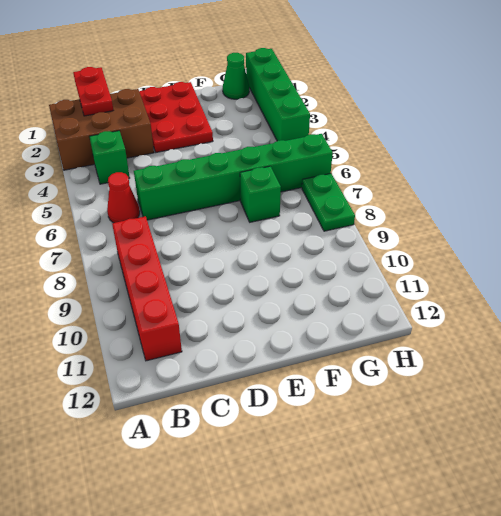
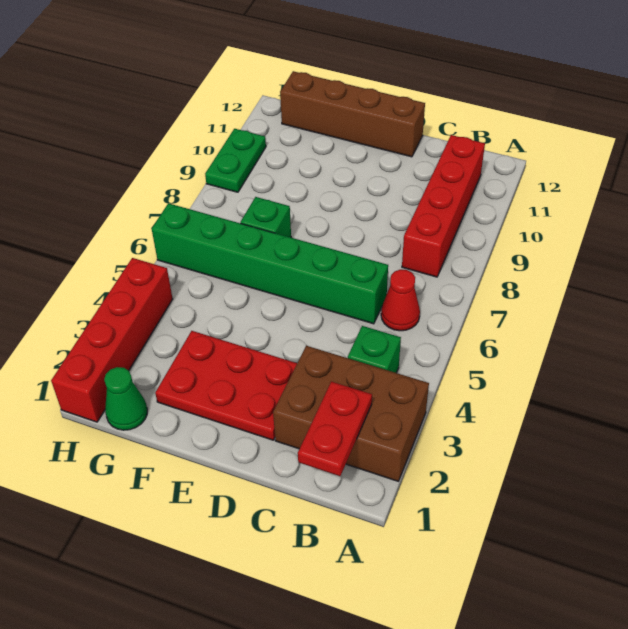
red 2x3 plate [139,82,213,152] -> red 2x3 plate turned to [155,331,297,440]
none -> brown 1x4 brick [280,71,425,157]
green 1x4 brick [246,48,310,141] -> red 1x4 brick [51,258,173,422]
green 1x2 plate [302,174,355,231] -> green 1x2 plate moved to [205,129,266,192]

